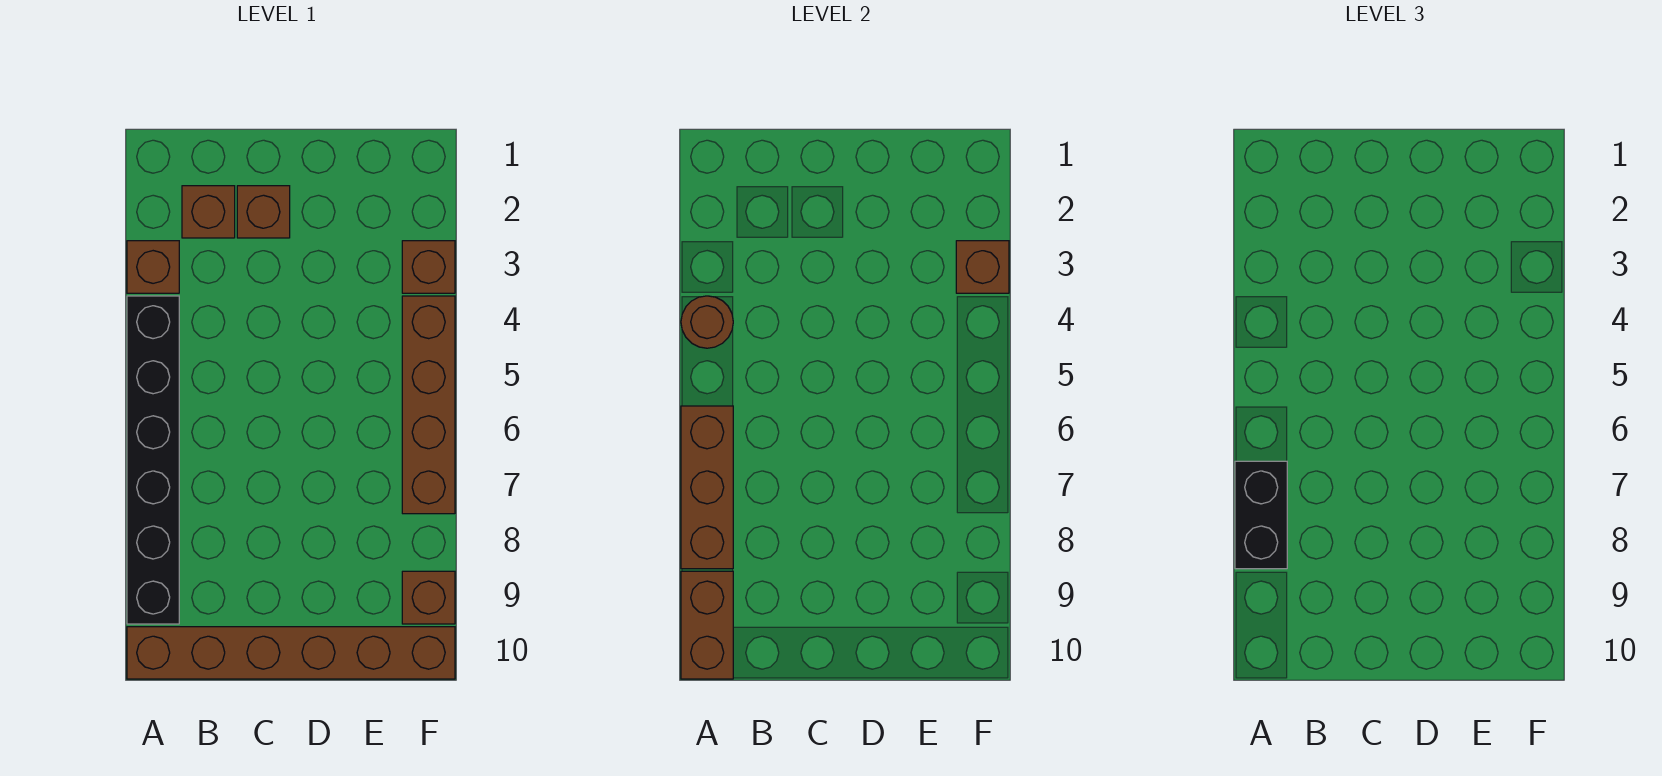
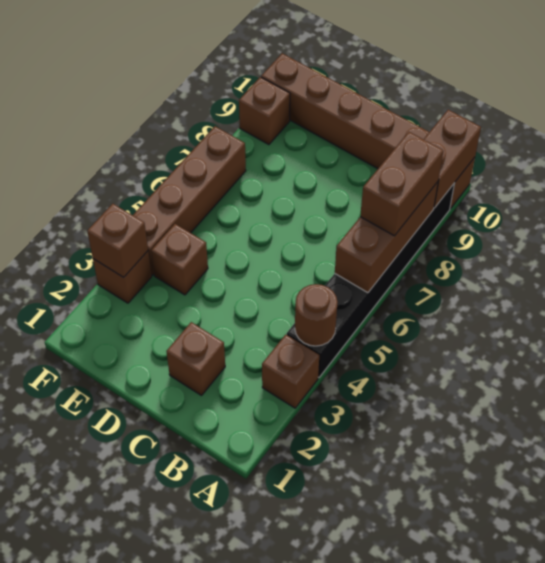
black 1x2 brick [1235,461,1287,569] -> brown 1x2 brick [360,132,443,236]
brown 1x1 brick [182,186,235,238] -> brown 1x1 brick moved to [151,224,208,295]

